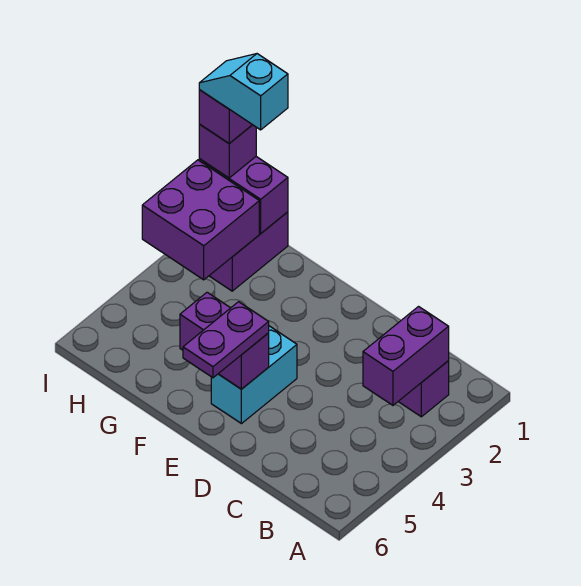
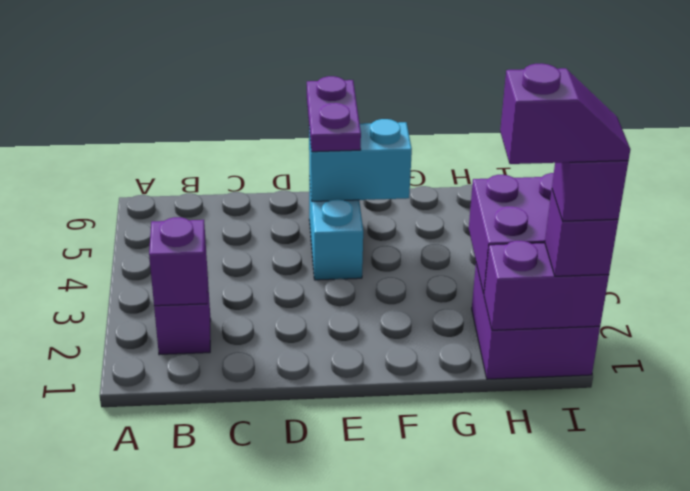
purple 1x2 brick [363,307,449,405] -> purple 1x1 brick [149,217,207,306]
purple 1x2 brick [180,292,269,389] -> cyan 1x2 brick [309,119,412,201]
cyan 1x2 slope [199,54,288,130] -> purple 1x2 slope [500,63,630,164]

